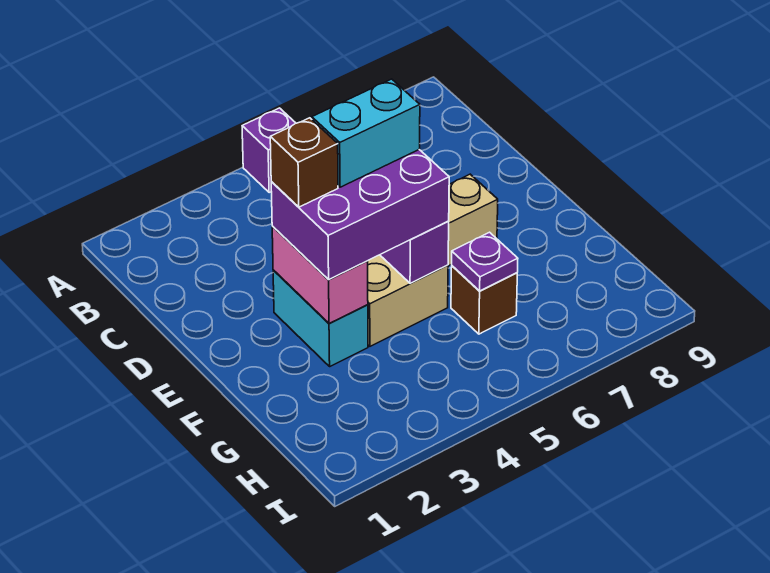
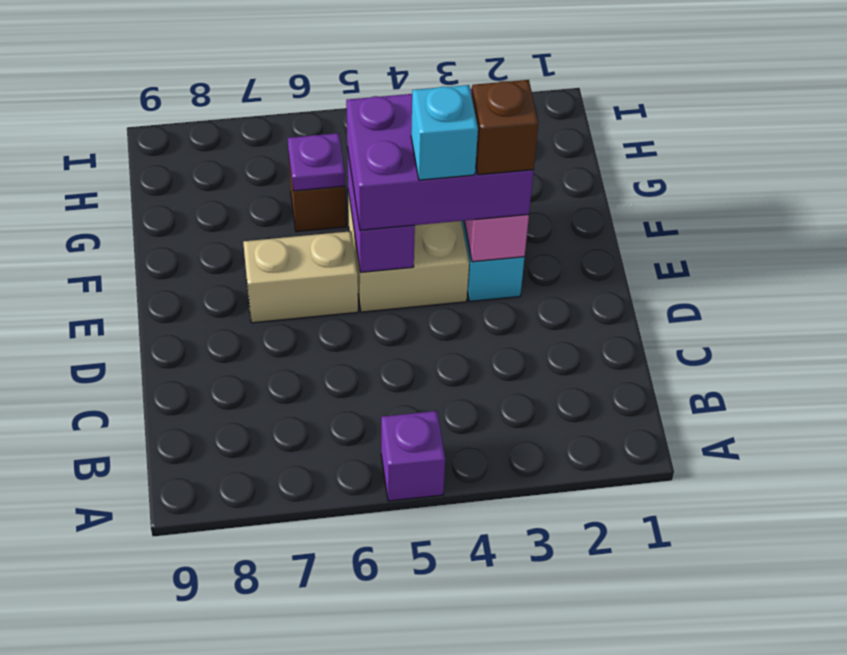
cyan 1x2 brick [312,79,420,187] -> cyan 1x1 brick [411,85,478,180]

